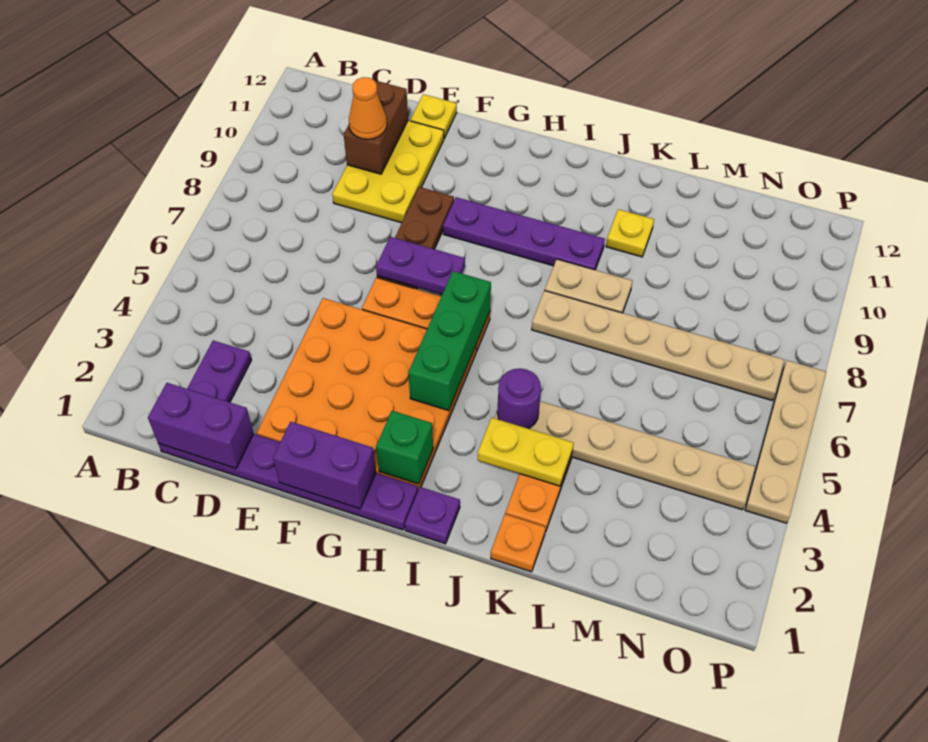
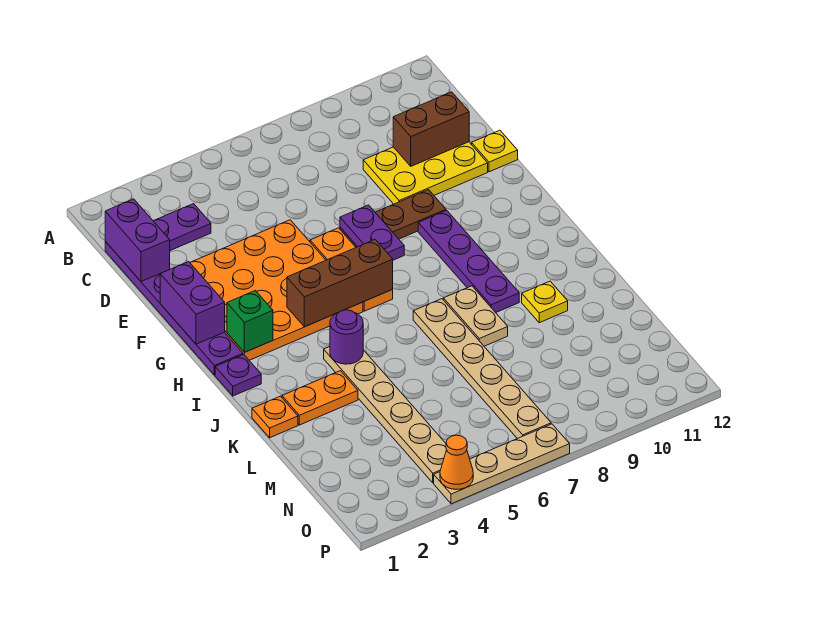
orange 1x1 cone [349,77,387,140] -> orange 1x1 cone moved to [440,435,473,489]
green 1x3 brick [408,271,491,411] -> brown 1x3 brick [287,240,393,327]
yellow 1x2 plate [478,418,574,486] -> none

